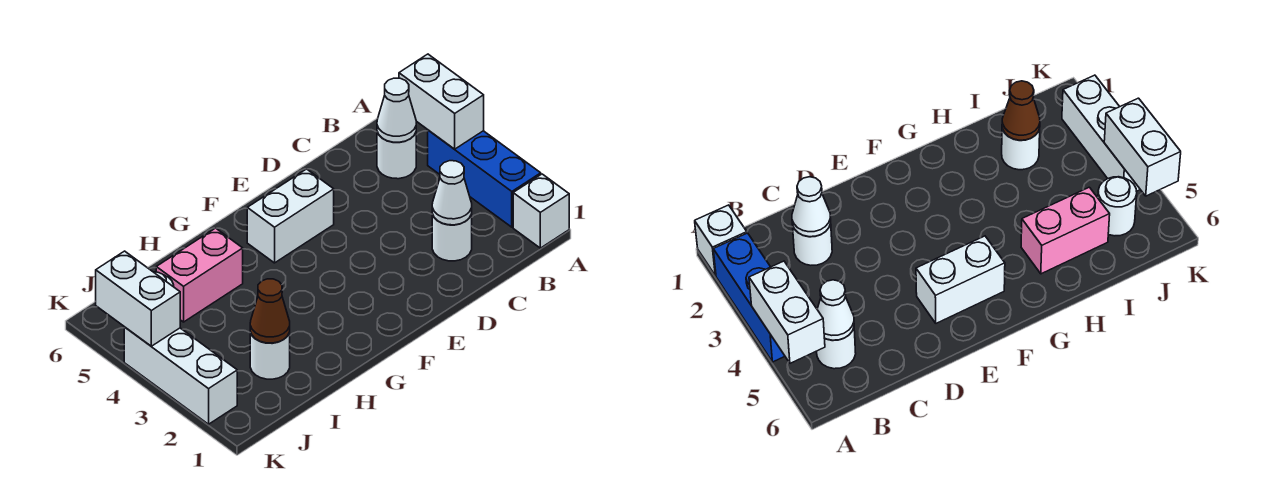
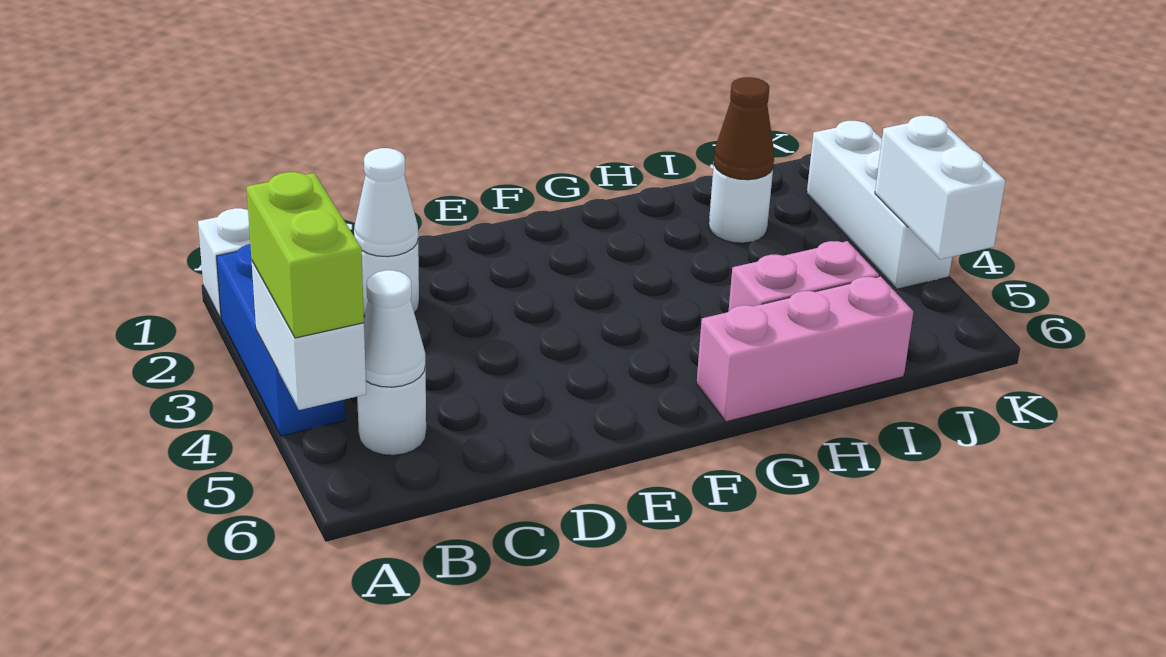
none -> lime 1x2 brick [247,172,364,338]
white 1x2 brick [247,169,334,263] -> none
none -> pink 1x3 brick [696,276,914,422]
white 1x1 round brick [1098,177,1137,236] -> none

